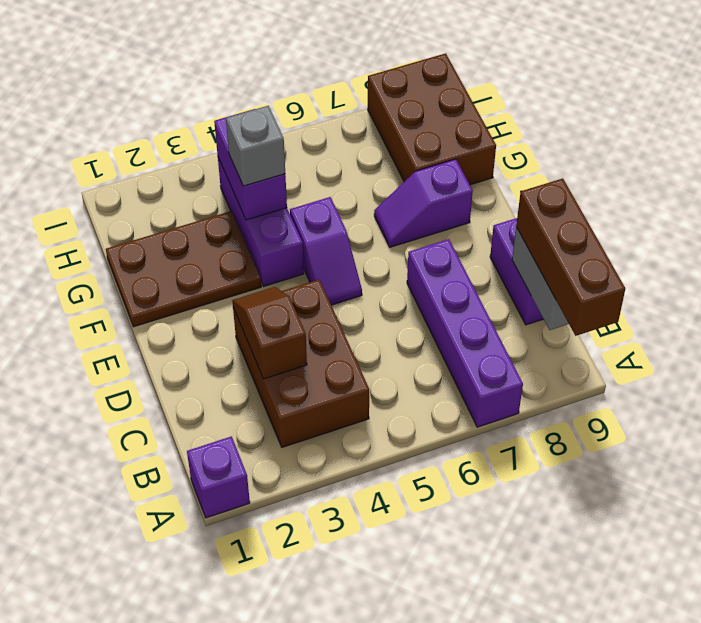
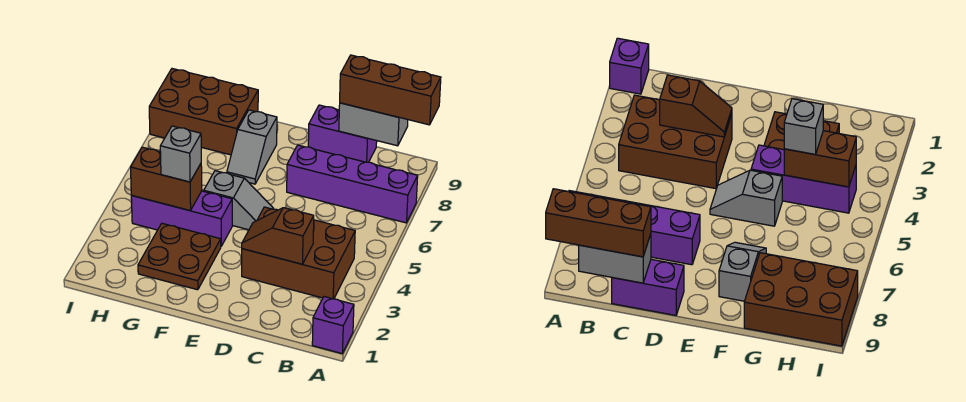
purple 1x2 slope [290,197,362,305] -> grey 1x2 slope [204,171,274,230]
brown 2x3 plate [106,211,261,327] -> brown 2x2 plate [138,224,221,290]
purple 1x2 slope [374,159,473,247] -> grey 1x2 slope [227,110,277,184]
purple 1x2 brick [214,109,287,220] -> brown 1x2 brick [131,147,202,211]

